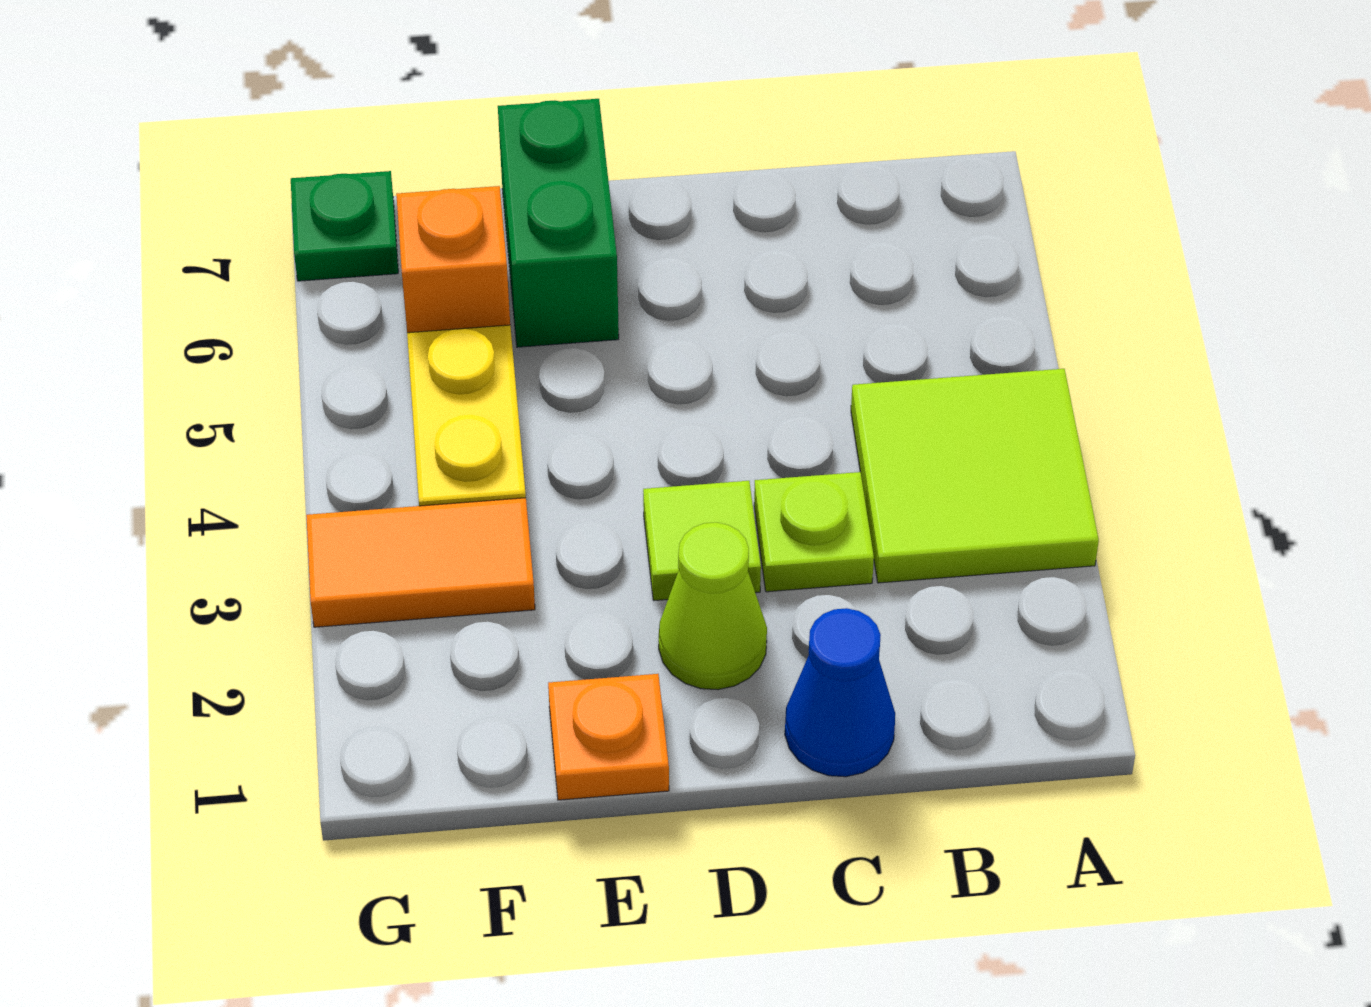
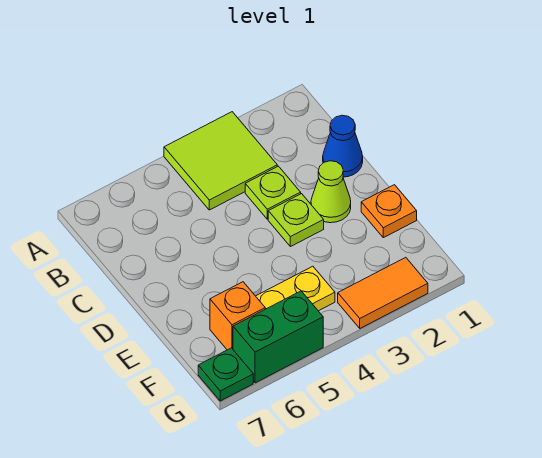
lime 1x1 tile [643,481,761,601] -> lime 1x1 plate [268,194,324,247]
green 1x2 brick [498,99,619,347] -> green 1x2 brick moved to [233,291,323,383]
orange 1x2 tile [306,498,535,627] -> orange 1x2 tile turned to [338,257,428,328]

